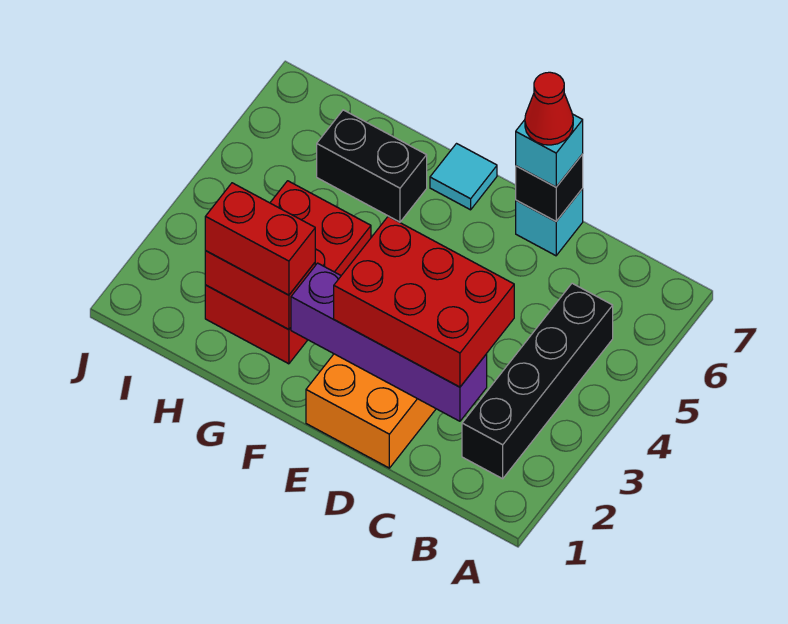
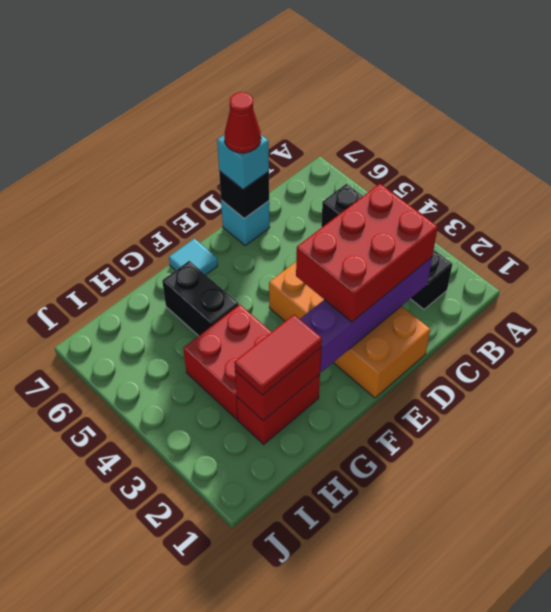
red 1x2 brick [205,183,315,295] -> red 1x2 tile [234,315,322,395]
black 1x2 brick [317,110,427,222] -> black 1x2 brick turned to [162,261,239,336]

